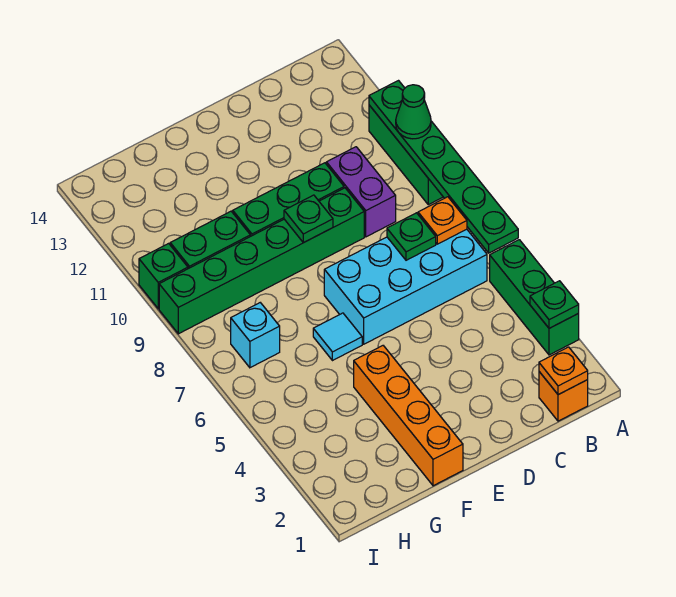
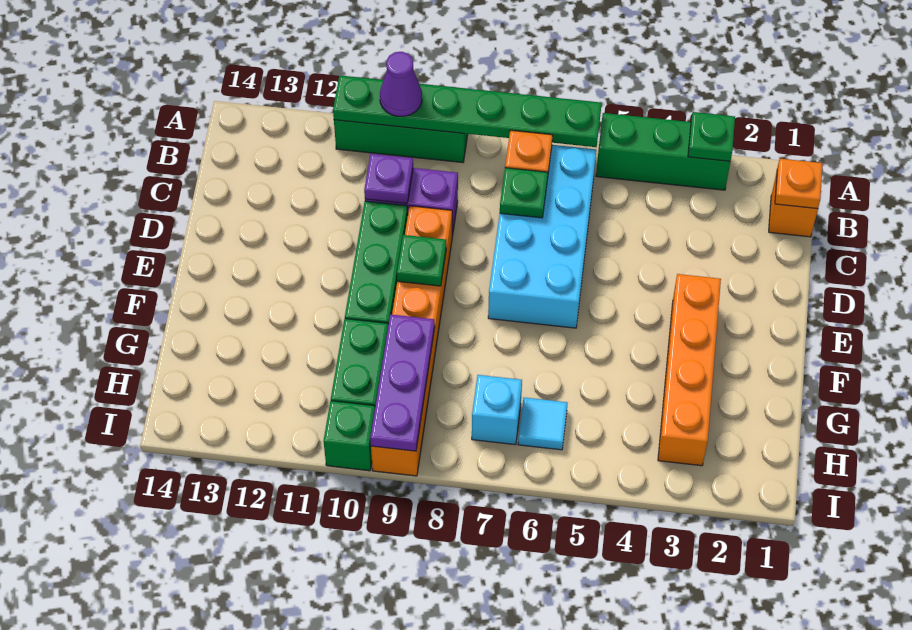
green 1x1 cone [396,85,431,139] -> purple 1x1 cone [380,52,422,116]
none -> purple 1x1 plate [364,154,413,203]
green 1x6 brick [159,188,364,334] -> orange 1x6 brick [371,206,452,476]
orange 1x4 brick [354,346,463,486] -> orange 1x4 brick turned to [658,274,721,466]
cyan 1x1 tile [313,313,362,361] -> cyan 1x1 tile moved to [518,397,568,450]
none -> purple 1x3 plate [370,314,435,451]

